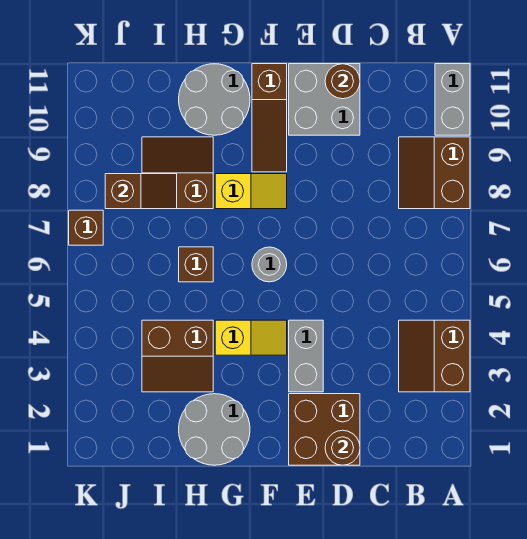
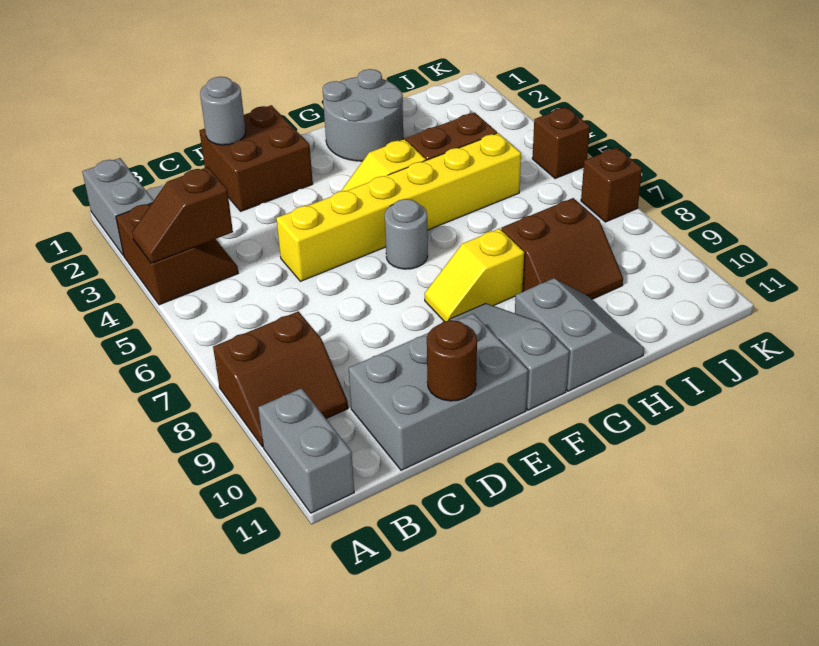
brown 2x2 slope [399,137,470,209] -> brown 2x2 slope turned to [213,311,348,447]
brown 1x1 round brick [325,430,360,465] -> grey 1x1 round brick [200,77,246,145]
none -> yellow 1x6 brick [276,133,521,281]
grey 2x2 brick [289,64,360,135] -> grey 2x3 brick [349,313,528,470]
grey 1x2 brick [289,320,323,392] -> grey 1x2 brick moved to [82,158,154,256]
brown 1x3 slope [252,64,287,172] -> grey 1x3 slope [449,303,569,410]
grey 2x2 round brick [179,64,250,135] -> grey 2x2 slope [515,278,644,391]
brown 1x1 brick [179,247,213,282] -> brown 1x1 brick moved to [532,107,590,179]
brown 1x2 slope [105,174,177,209] -> brown 1x2 slope moved to [132,167,233,263]

